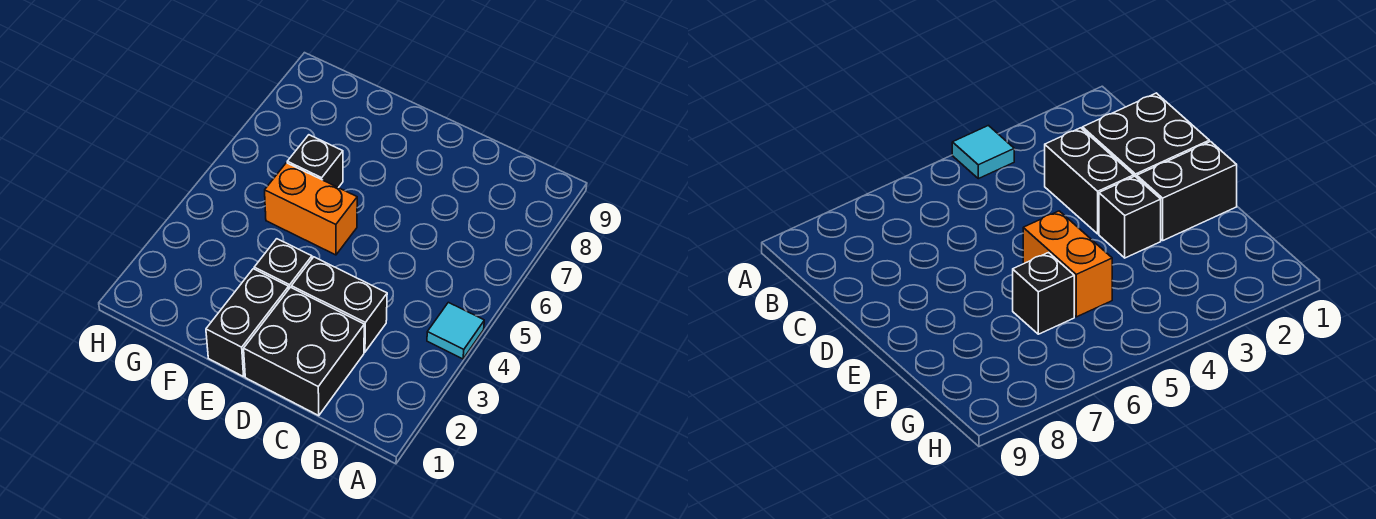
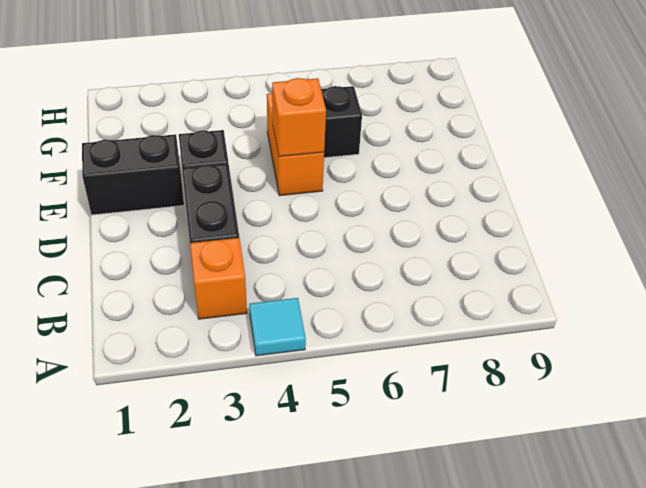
none -> orange 1x1 brick [190,238,247,319]
black 2x2 brick [244,287,364,416] -> none
none -> orange 1x1 brick [272,78,326,157]

